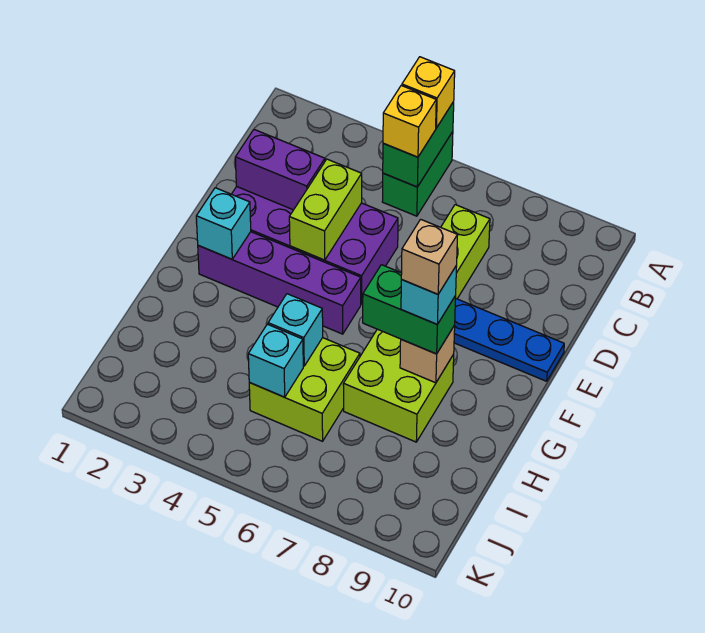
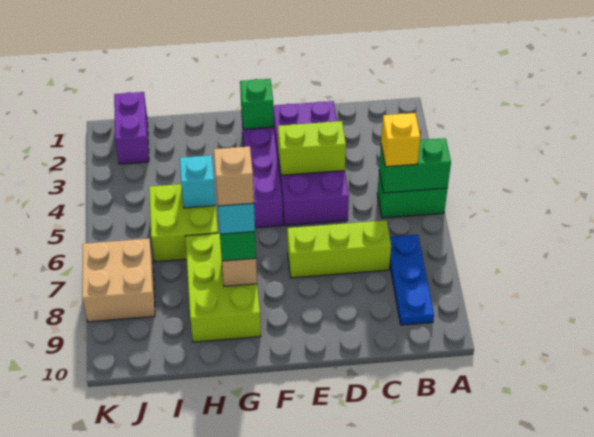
yellow 1x1 brick [402,57,455,128] -> none
purple 1x2 brick [235,130,325,210] -> purple 1x2 brick moved to [114,92,149,164]
blue 1x3 plate [454,299,564,381] -> blue 1x3 plate moved to [390,235,434,325]
cyan 1x1 brick [196,188,251,259] -> green 1x1 brick [240,79,274,129]
lime 2x2 brick [343,329,454,442] -> lime 2x3 brick [185,233,261,342]
cyan 1x1 brick [248,324,303,397] -> none
none -> tan 2x2 brick [82,239,155,322]

